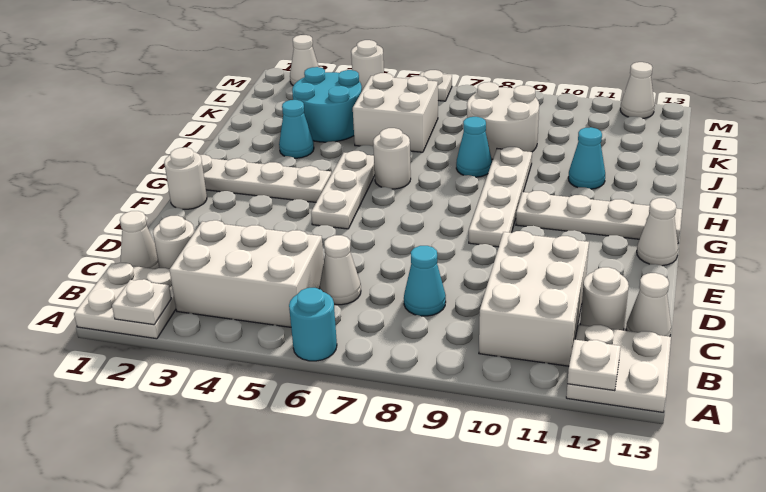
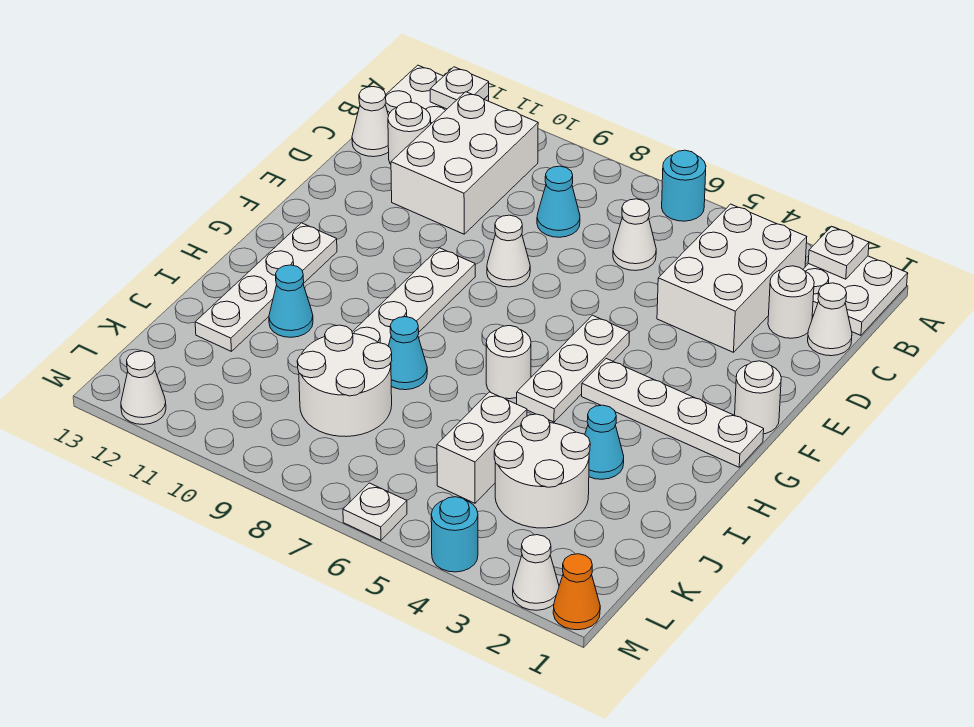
white 2x3 brick [169,220,324,327] -> white 2x3 brick turned to [657,204,807,352]
white 1x1 cone [637,198,678,266] -> white 1x1 cone moved to [487,215,530,287]
white 1x4 plate [516,191,682,243] -> white 1x4 plate turned to [195,223,337,351]
cyan 2x2 round brick [292,67,362,142] -> white 2x2 round brick [494,414,590,528]
white 2x2 brick [353,73,438,152] -> white 1x2 brick [437,392,527,503]
none -> orange 1x1 cone [553,554,600,630]
white 1x1 round brick [351,40,384,90] -> cyan 1x1 round brick [431,497,478,572]

